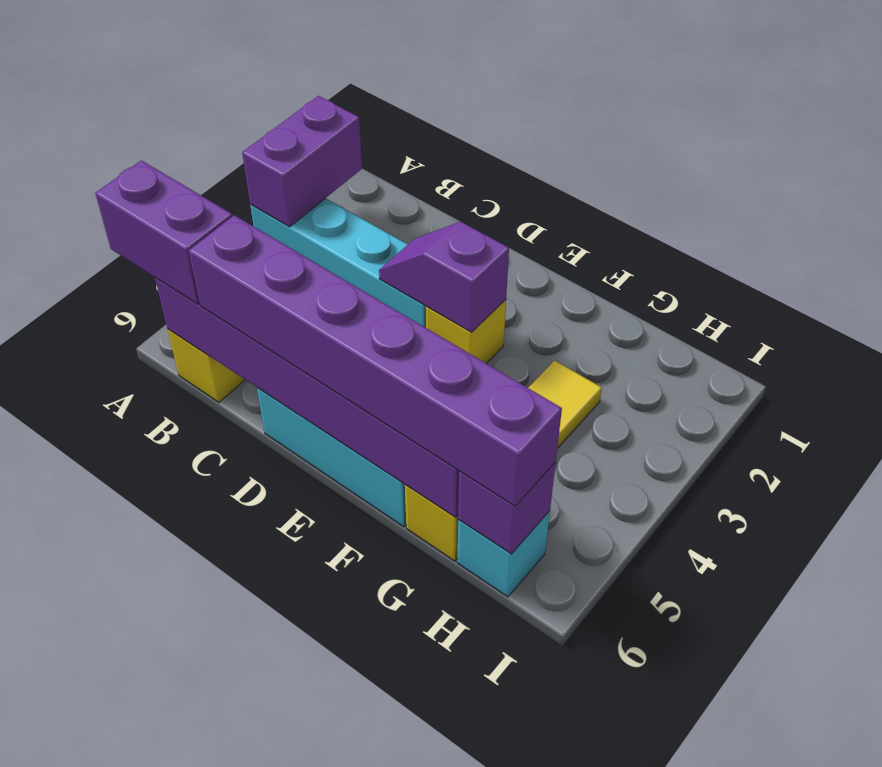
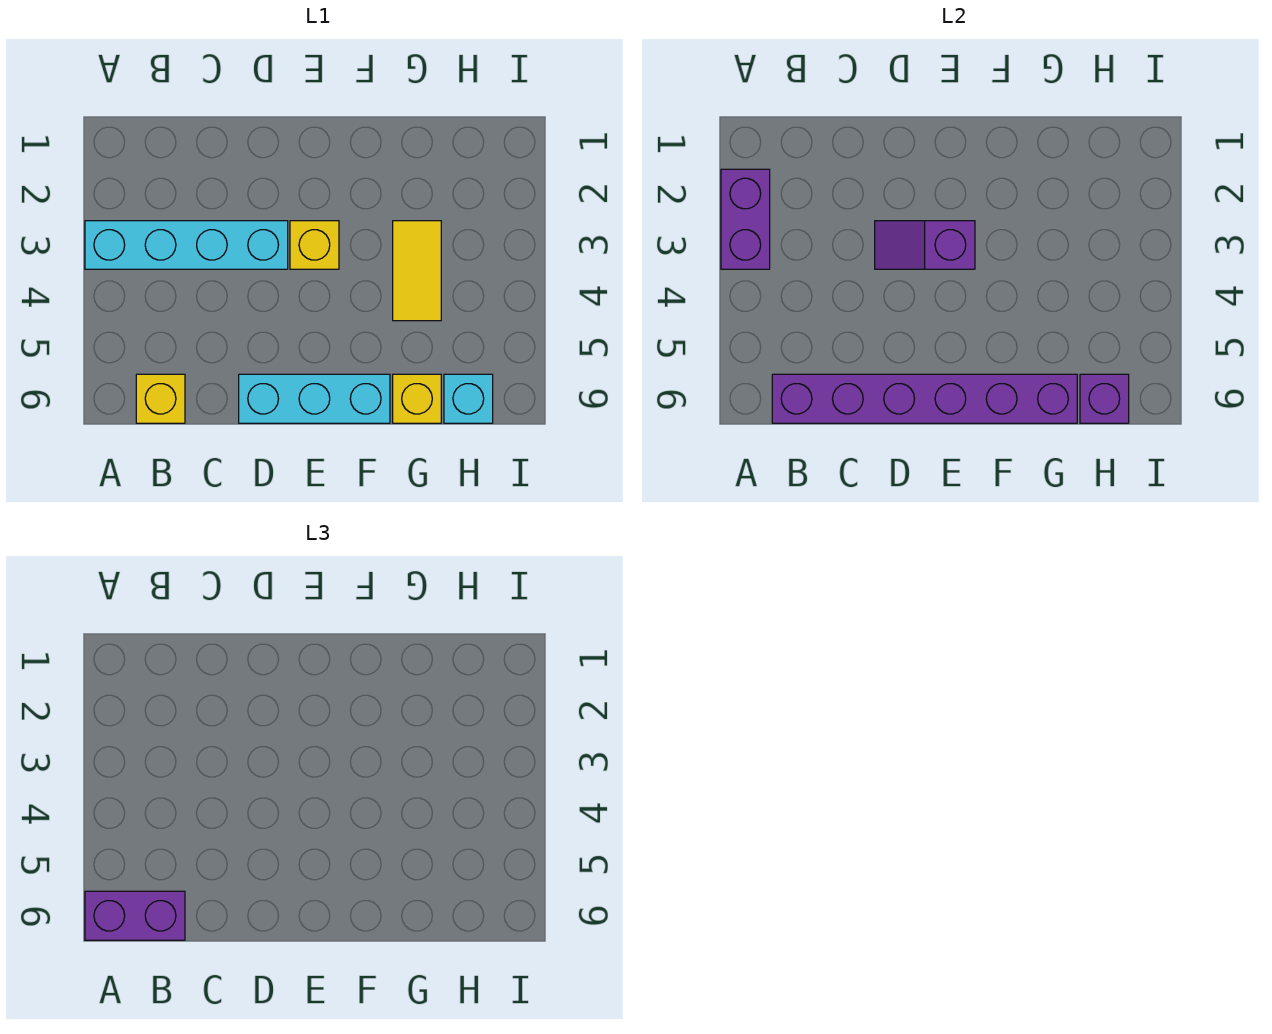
purple 1x6 brick [189,215,562,506] -> none

